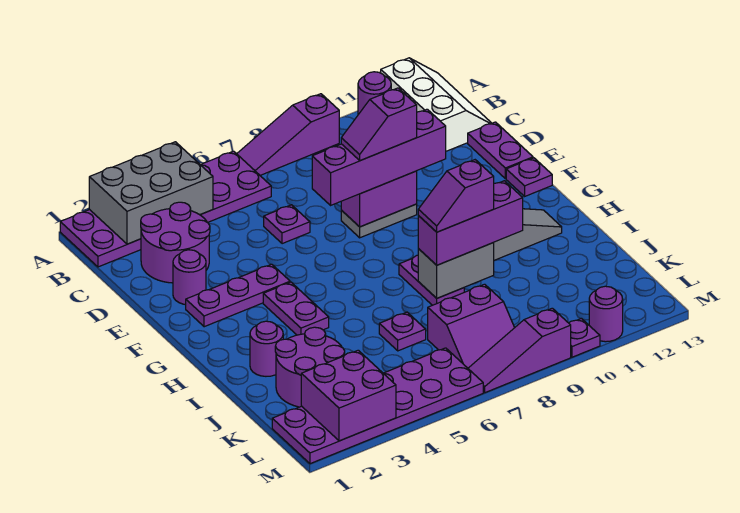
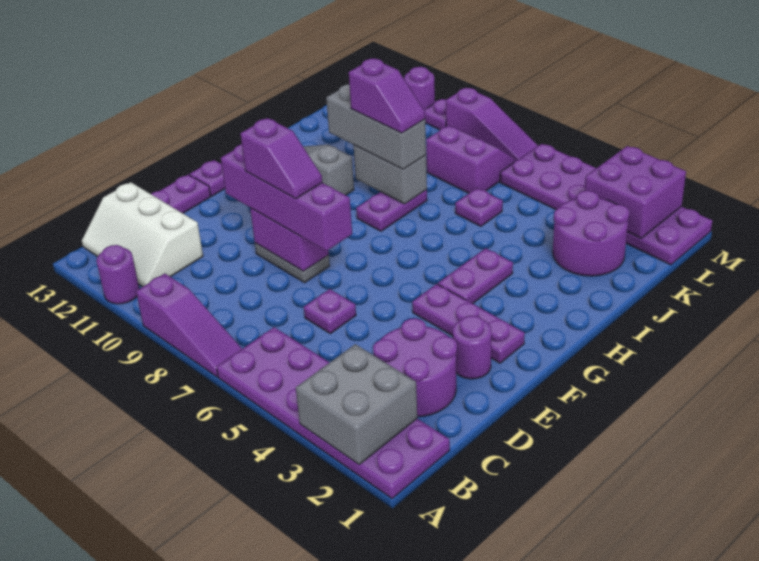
grey 2x3 brick [89,142,213,244] -> grey 2x2 brick [296,344,417,464]
white 2x3 slope [381,58,492,151] -> white 2x3 slope turned to [82,182,203,287]
purple 1x1 round brick [250,321,283,376] -> none
purple 1x3 brick [418,181,523,265] -> grey 1x3 brick [326,84,426,169]

